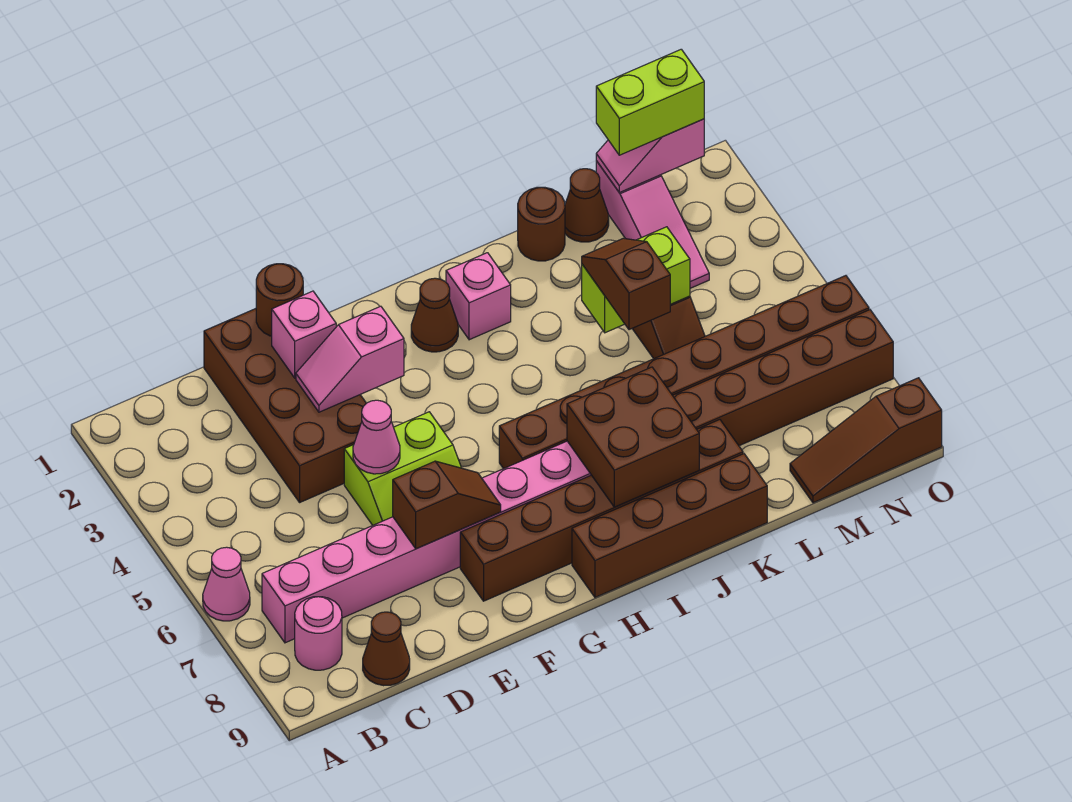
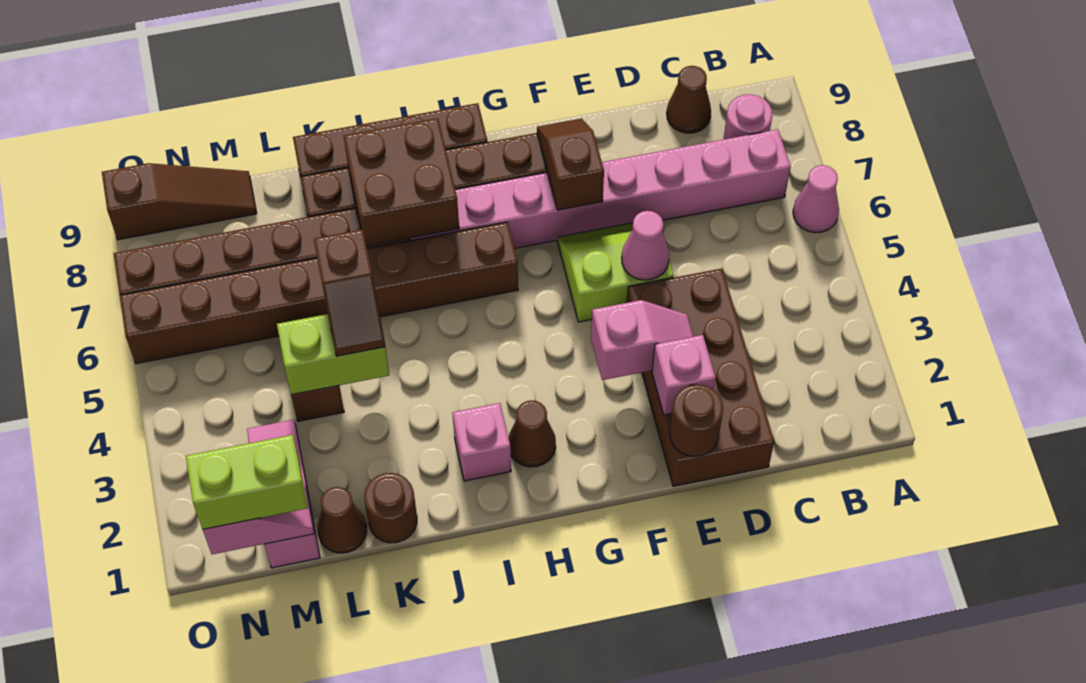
brown 1x2 slope [393,461,501,549] -> brown 1x2 slope turned to [537,119,604,210]

